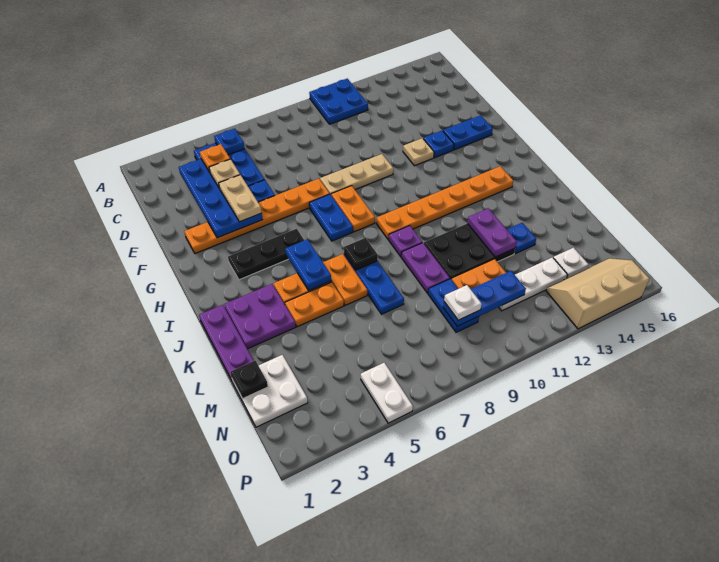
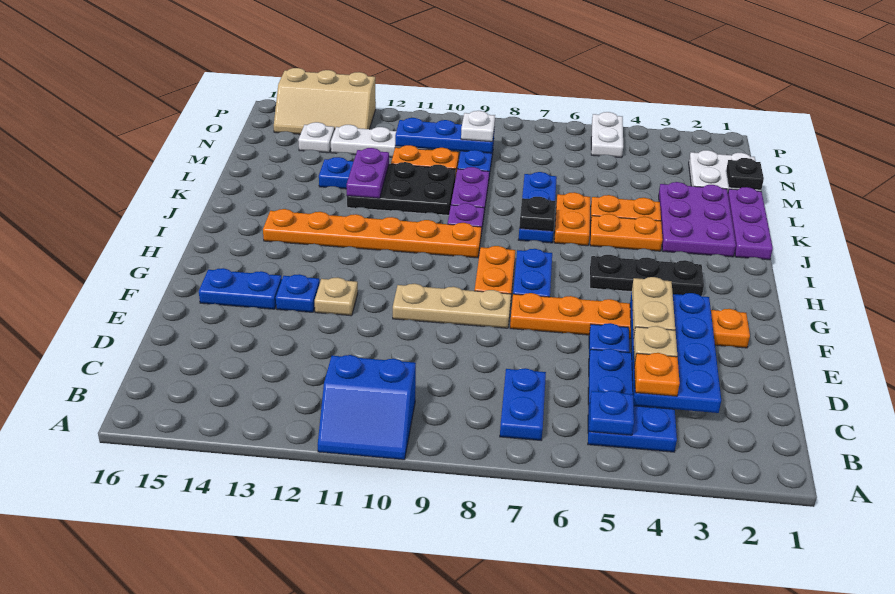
blue 2x2 plate [309,79,368,124] -> blue 2x2 slope [318,355,416,460]
blue 1x2 plate [285,239,331,290] -> blue 1x2 plate moved to [500,368,546,440]
purple 2x2 plate [224,284,296,349] -> purple 2x3 plate [659,182,736,257]

